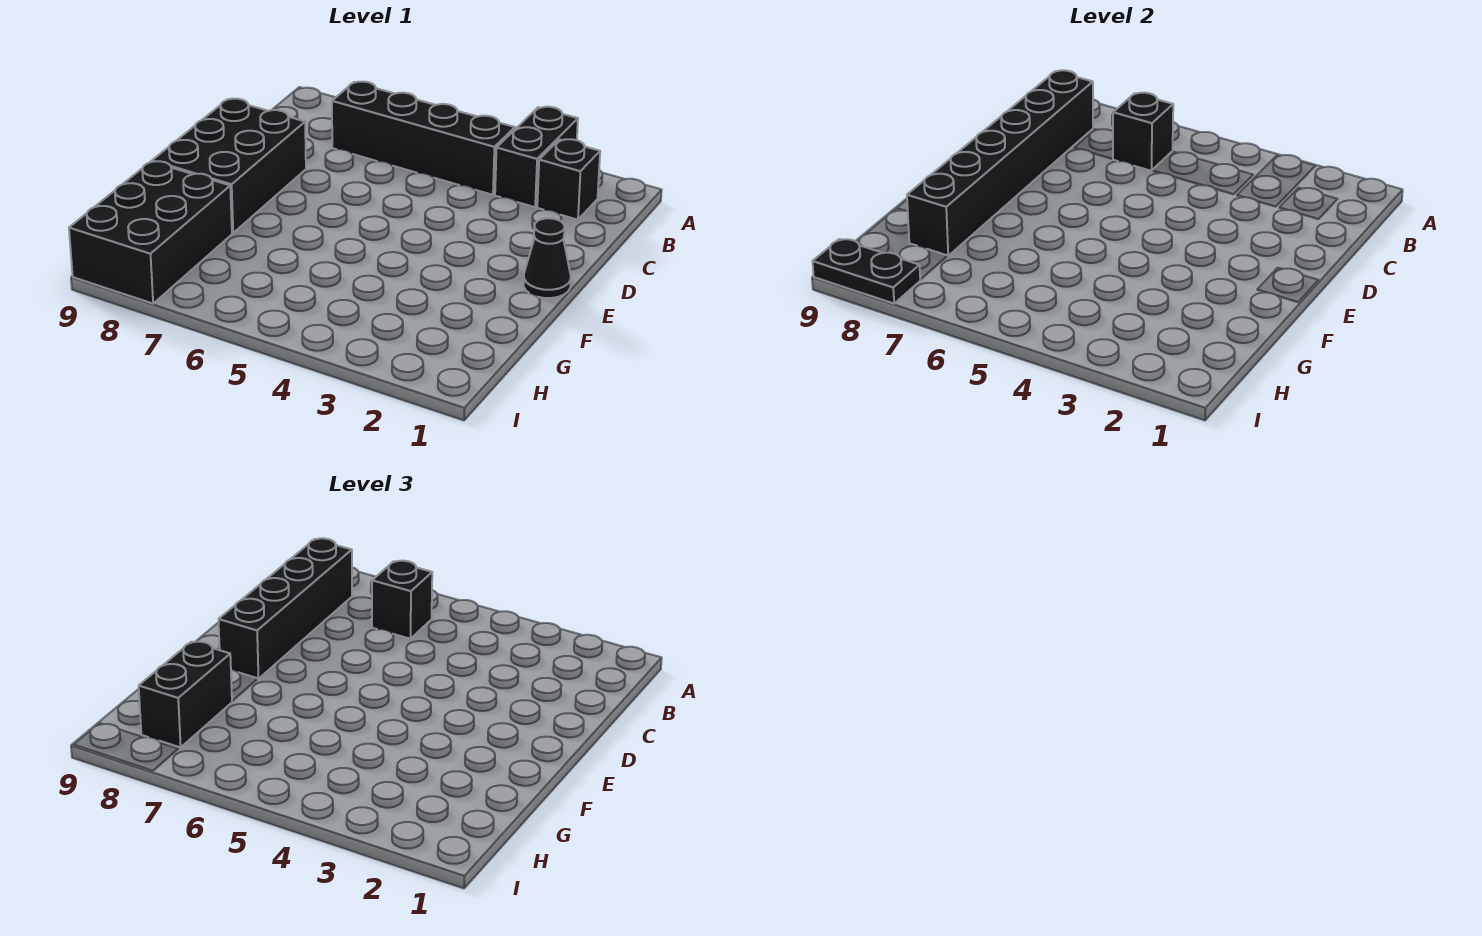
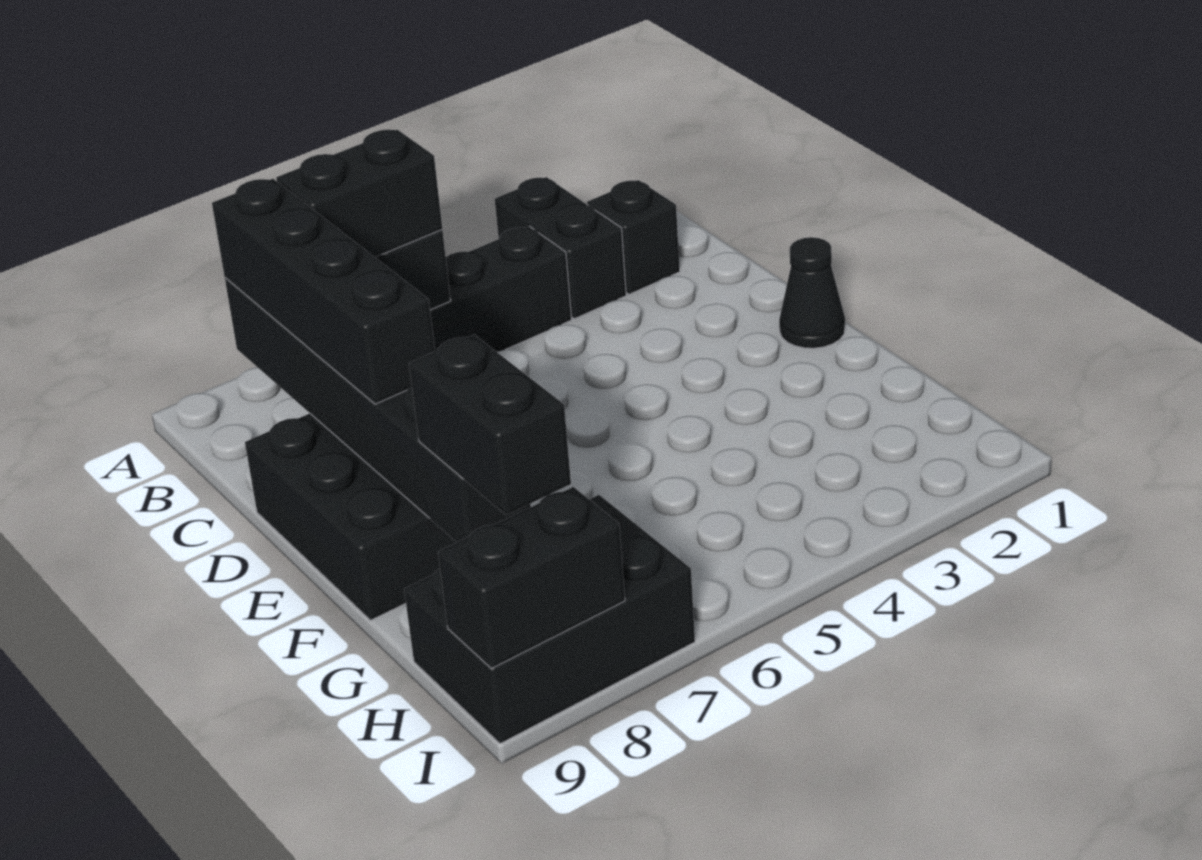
black 1x1 brick [372,561,432,639] -> black 1x2 brick [276,130,442,257]
black 2x3 brick [69,161,232,304] -> black 2x3 brick turned to [404,495,695,744]
black 1x2 plate [812,239,920,304] -> black 1x2 brick [438,487,625,669]

